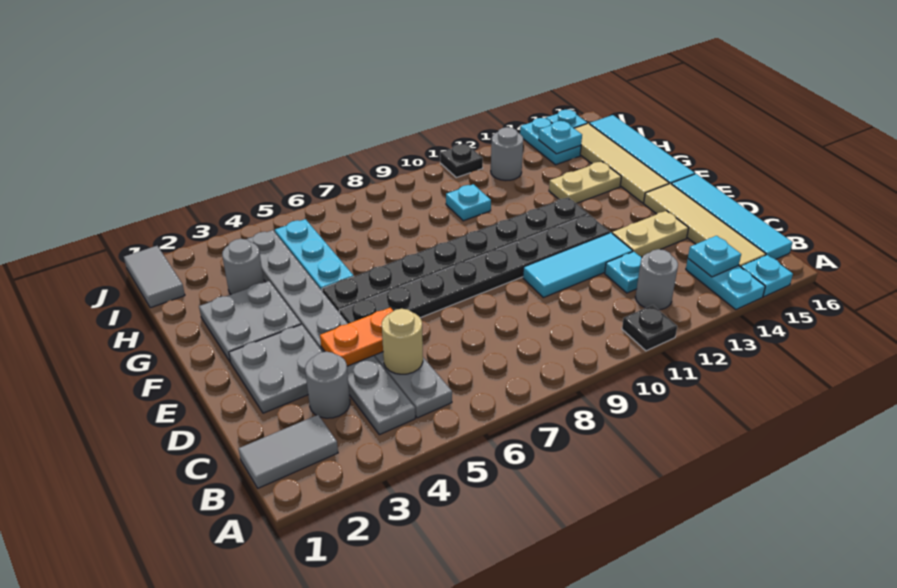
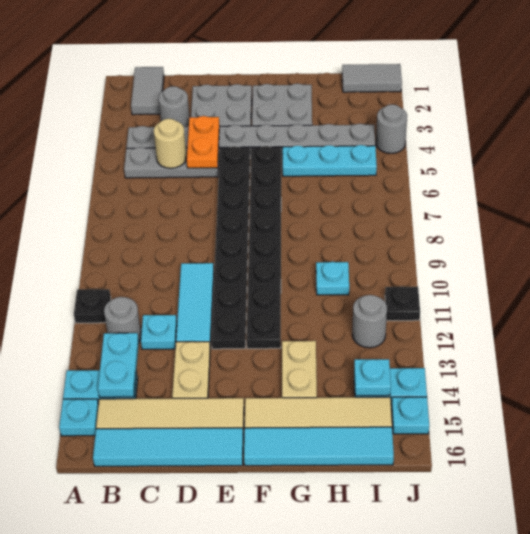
cyan 1x1 plate [688,236,741,277] -> cyan 1x2 plate [98,333,139,397]
grey 1x1 round brick [222,239,264,294] -> grey 1x1 round brick moved to [376,104,407,153]

